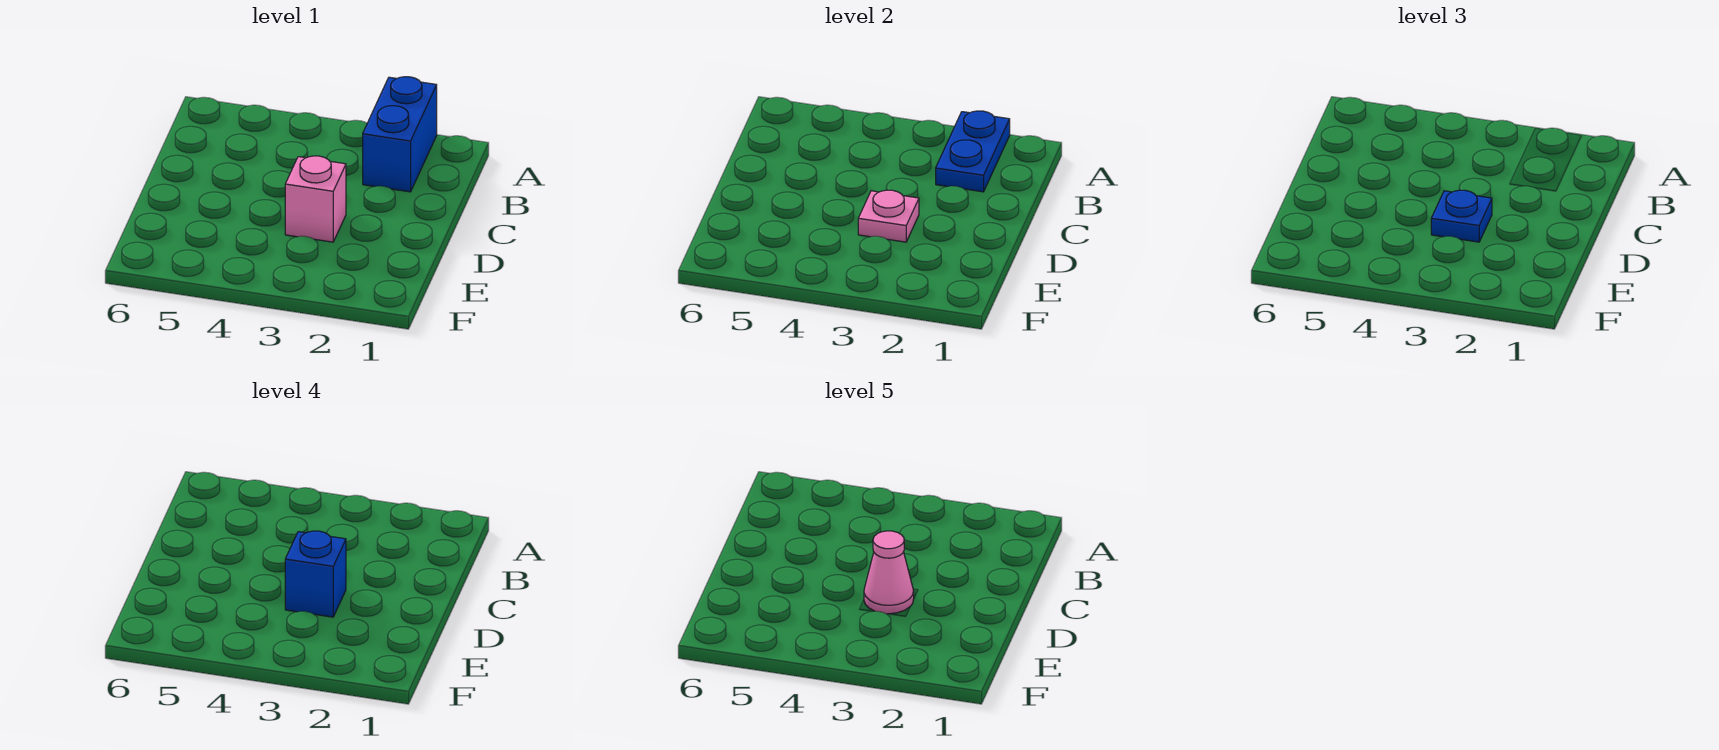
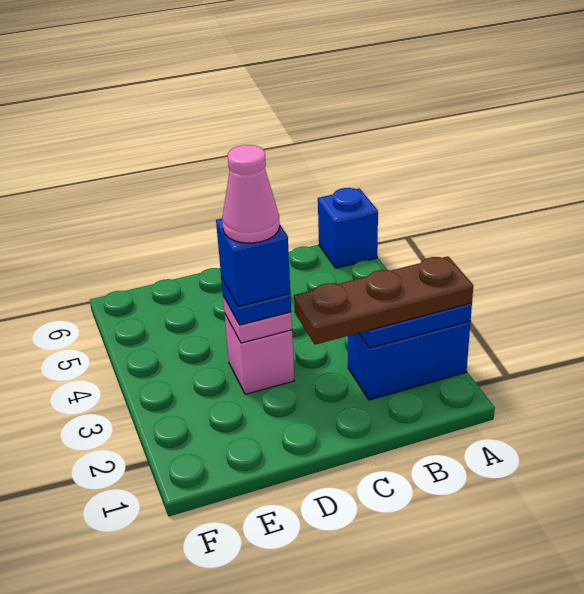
none -> brown 1x3 plate [294,256,473,345]
none -> blue 1x1 brick [318,188,378,268]

